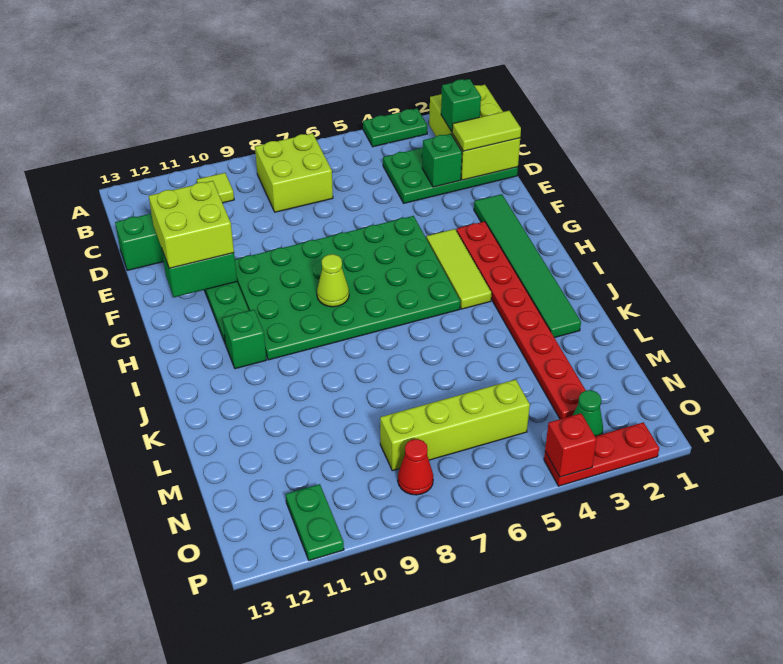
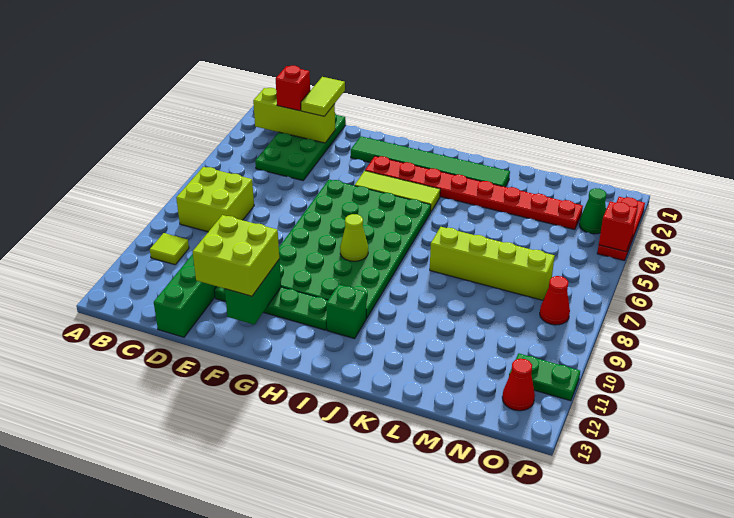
green 1x2 plate [363,109,427,147] -> none
lime 2x3 brick [429,85,520,180] -> lime 1x3 brick [253,88,335,143]
green 1x1 brick [441,79,481,132] -> red 1x1 brick [276,66,310,111]
green 1x1 brick [422,134,462,187] -> none
lime 1x4 brick [380,379,530,471] -> lime 1x4 brick turned to [430,227,555,300]
none -> red 1x1 cone [502,359,535,411]

